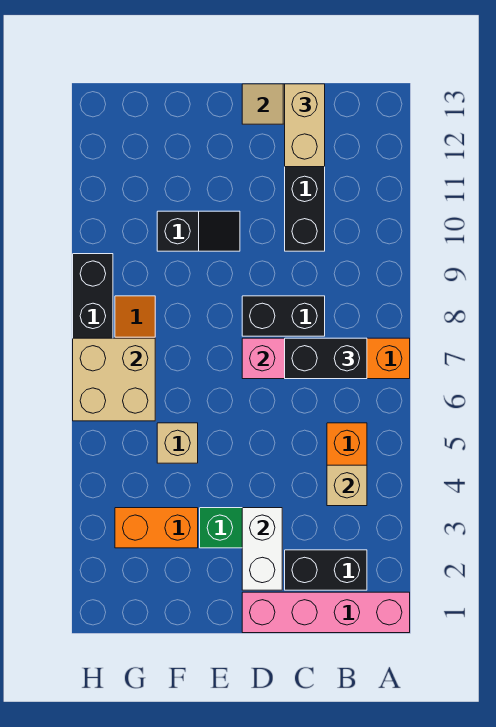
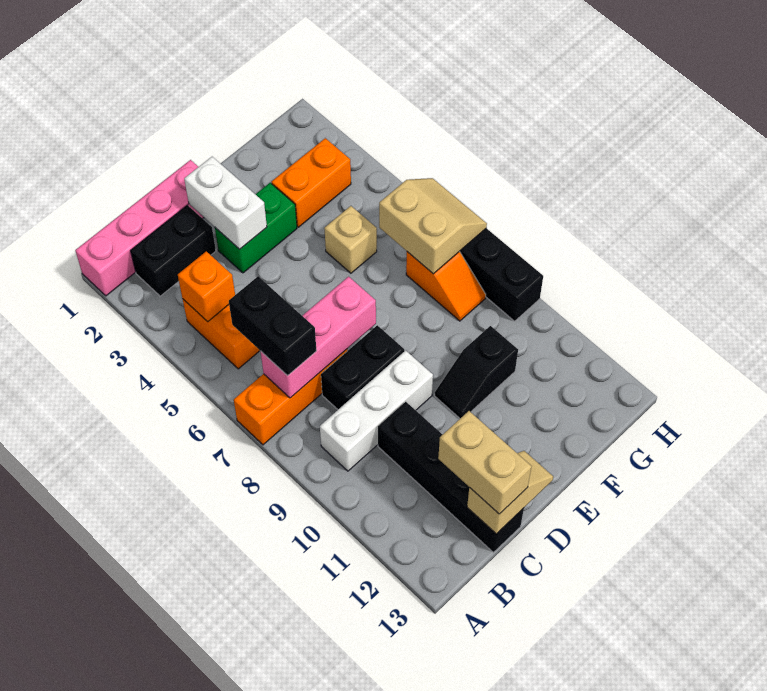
tan 1x1 brick [327,465,367,506] -> orange 1x1 brick [178,251,235,322]
black 1x2 brick [285,338,367,379] -> black 1x2 brick turned to [229,276,316,376]
none -> white 1x3 brick [320,350,433,471]
tan 2x2 brick [73,338,155,421] -> tan 2x2 slope [379,178,487,274]

